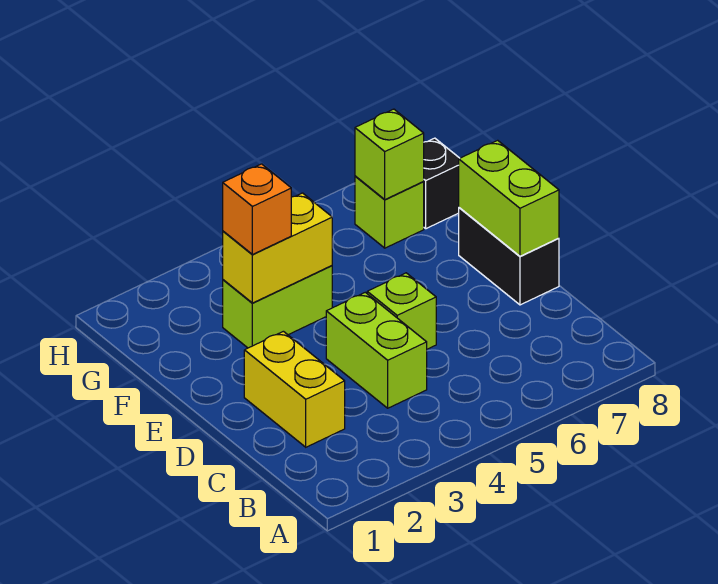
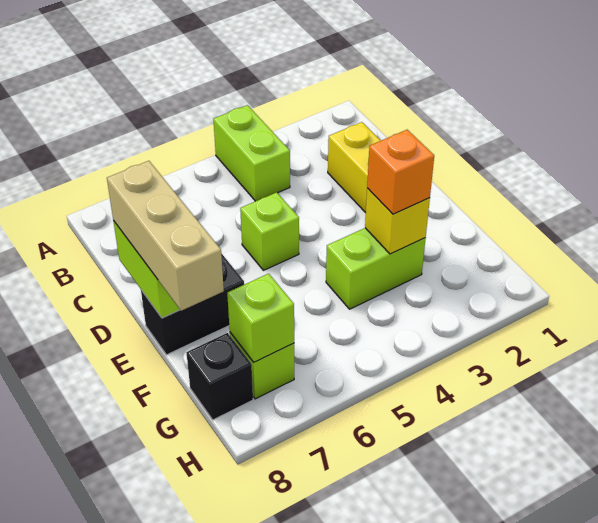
lime 1x2 brick [326,292,427,408] -> lime 1x2 brick moved to [213,105,290,201]
black 1x2 brick [459,208,559,305] -> black 1x2 brick turned to [141,254,244,355]
none -> tan 1x3 brick [107,161,224,311]
yellow 1x2 brick [223,193,332,303] -> yellow 1x1 brick [365,188,430,254]

